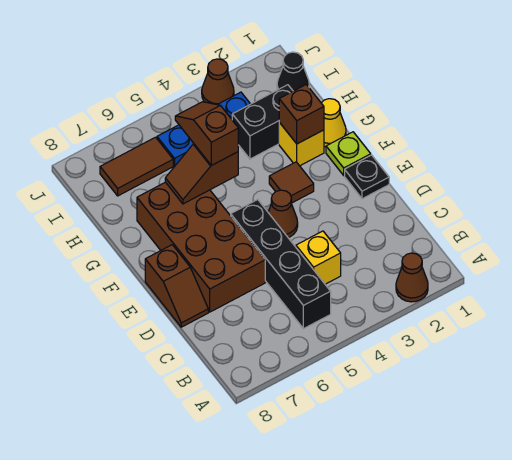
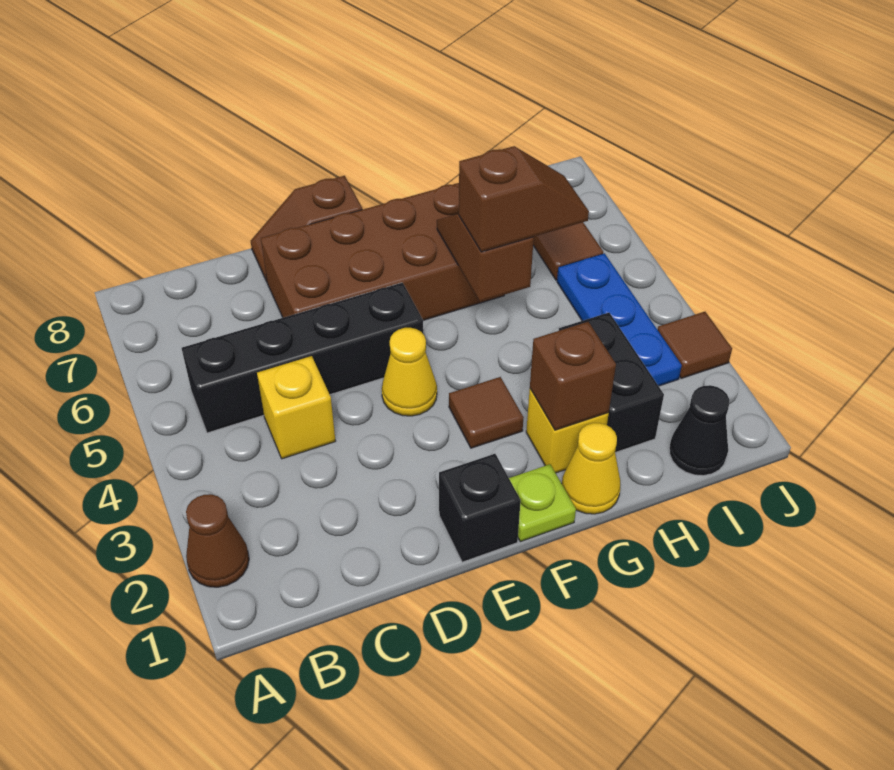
black 1x1 plate [345,155,389,199] -> black 1x1 brick [439,454,521,562]
brown 1x1 cone [268,190,298,238] -> yellow 1x1 cone [382,328,437,416]
brown 1x1 cone [202,59,234,105] -> brown 1x1 tile [657,312,732,378]

